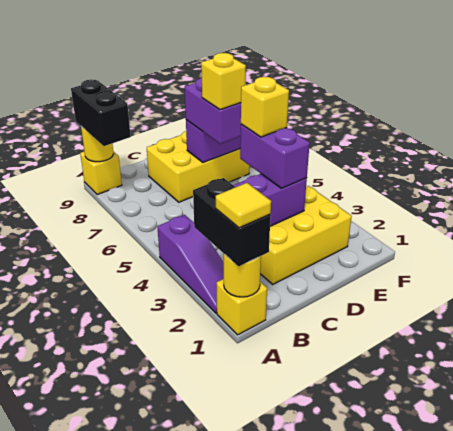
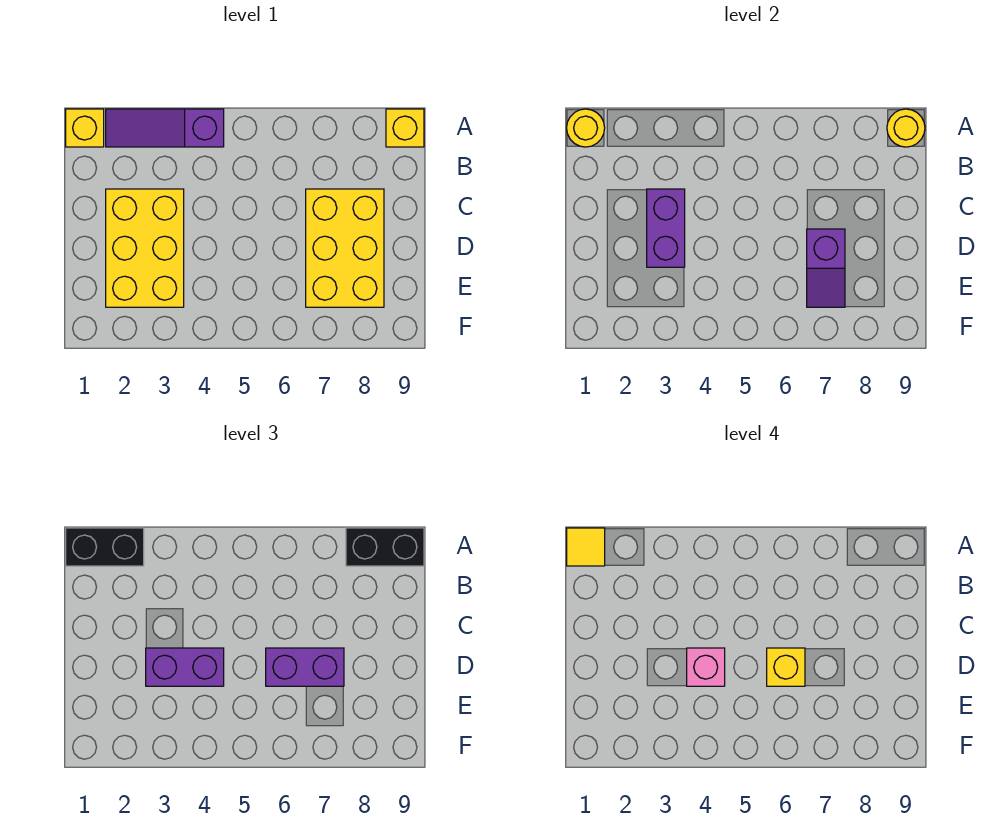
yellow 1x1 brick [241,77,289,137] -> pink 1x1 brick [687,648,725,686]

